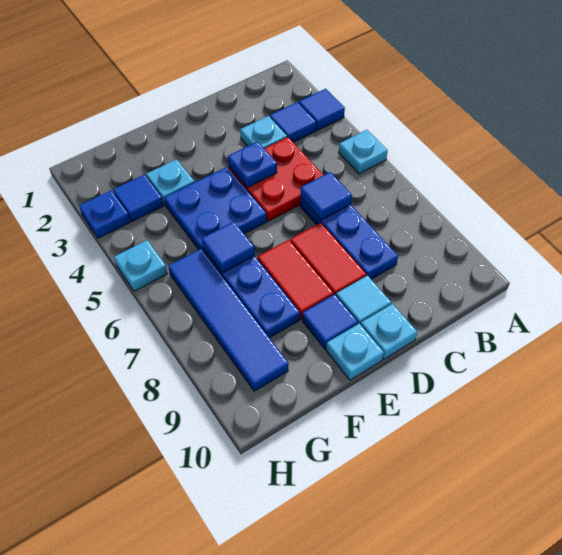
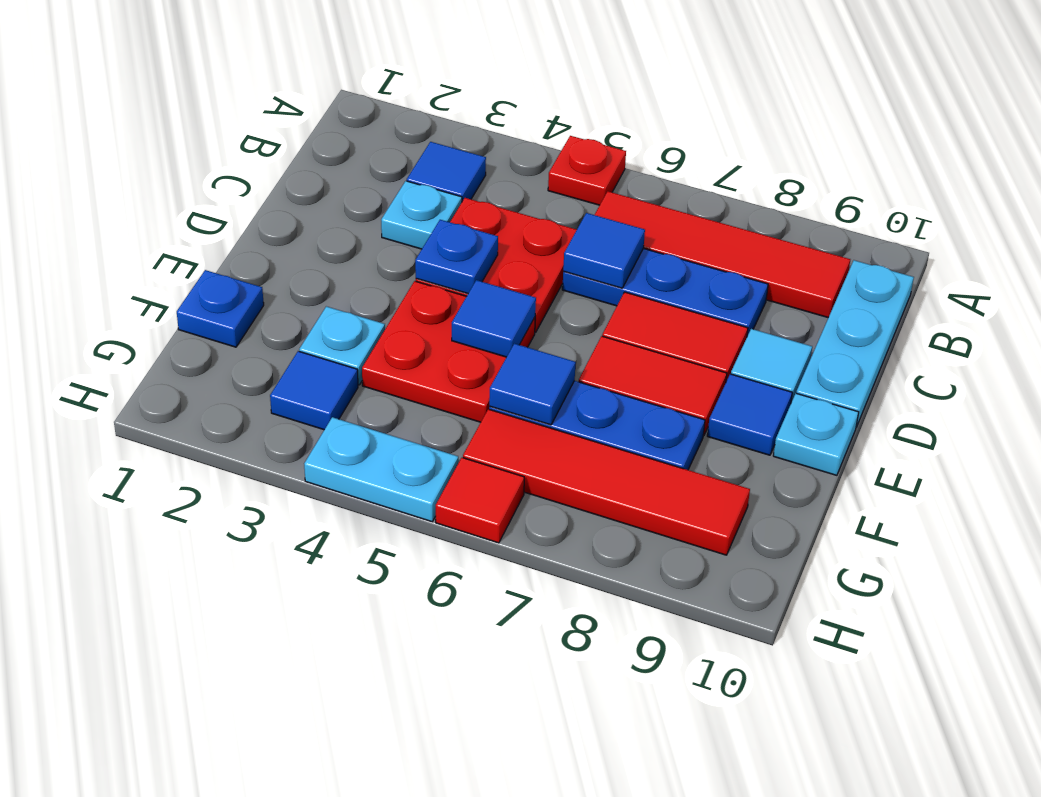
blue 1x1 tile [299,89,345,130] -> blue 1x1 tile moved to [452,280,536,357]
cyan 1x1 plate [339,130,388,174] -> red 1x1 plate [548,136,626,205]
none -> red 1x4 tile [595,191,850,318]
cyan 1x1 plate [361,304,417,359] -> cyan 1x3 plate [796,260,914,427]
blue 2x2 plate [164,167,267,250] -> red 2x2 plate [362,281,535,422]
blue 1x4 tile [168,249,289,391] -> red 1x4 tile [463,409,750,555]
blue 1x1 plate [79,190,130,238] -> blue 1x1 plate moved to [177,270,264,347]
cyan 1x1 plate [114,240,167,291] -> cyan 1x2 plate [304,417,458,522]
none -> red 1x1 tile [436,458,524,543]

